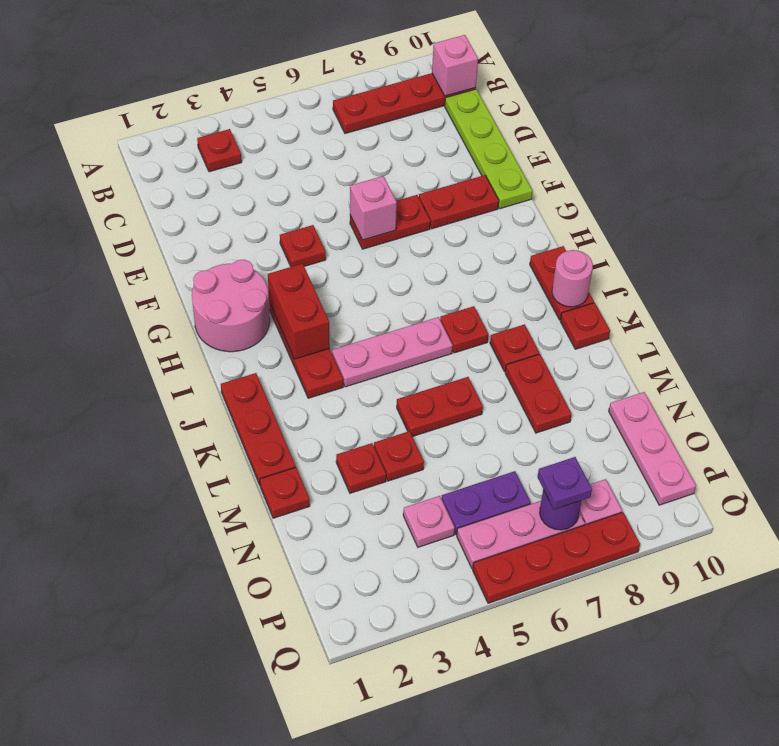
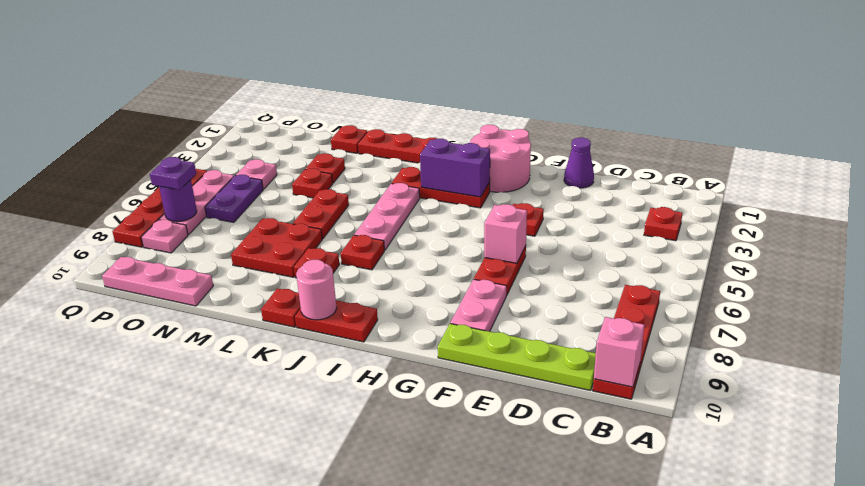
none -> purple 1x1 cone [564,138,594,188]
red 1x2 plate [419,175,499,229] -> pink 1x2 plate [450,279,507,332]
red 1x2 brick [268,264,330,359] -> purple 1x2 brick [420,139,490,197]
red 1x2 plate [505,354,572,433] -> red 2x2 plate [231,218,322,277]

